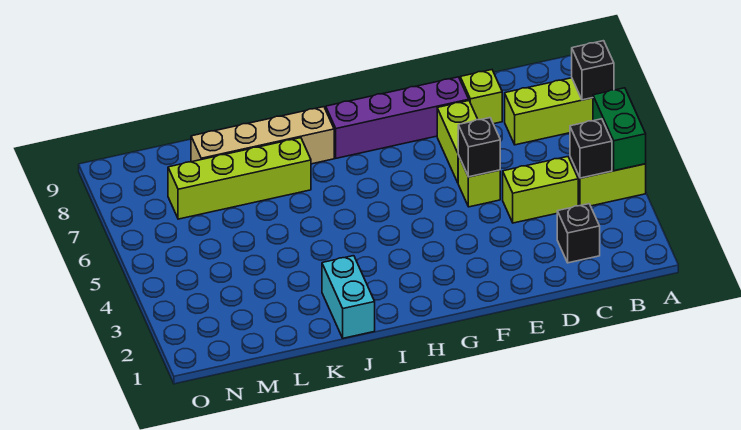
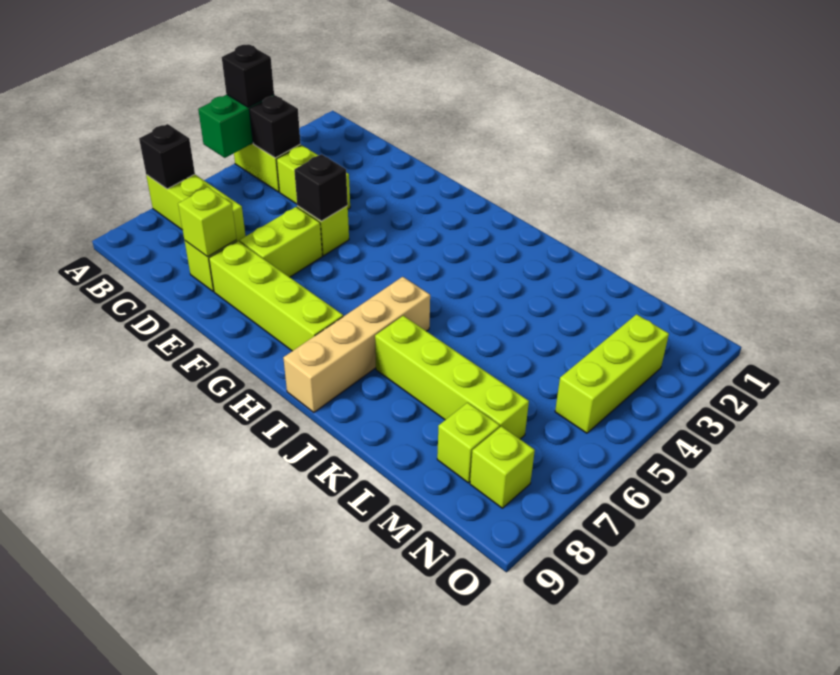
black 1x1 brick [557,204,600,263] -> black 1x1 brick moved to [222,45,274,108]
none -> lime 1x1 brick [178,187,237,257]
purple 1x4 brick [326,77,469,158] -> lime 1x4 brick [209,241,343,351]
tan 1x4 brick [191,107,334,164] -> tan 1x4 brick turned to [283,277,430,412]
cyan 1x2 brick [322,256,375,338] -> none
none -> lime 1x1 brick [437,403,500,483]
none -> lime 1x3 brick [555,314,669,433]
none -> lime 1x1 brick [470,426,535,508]

